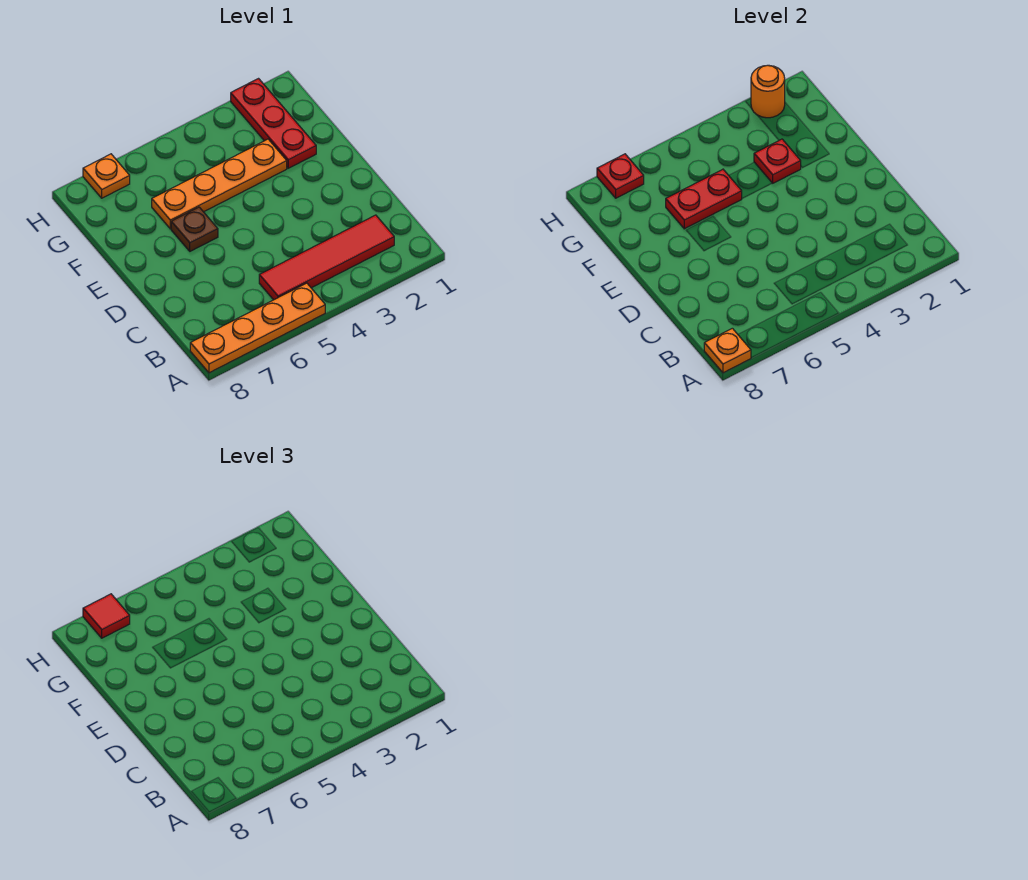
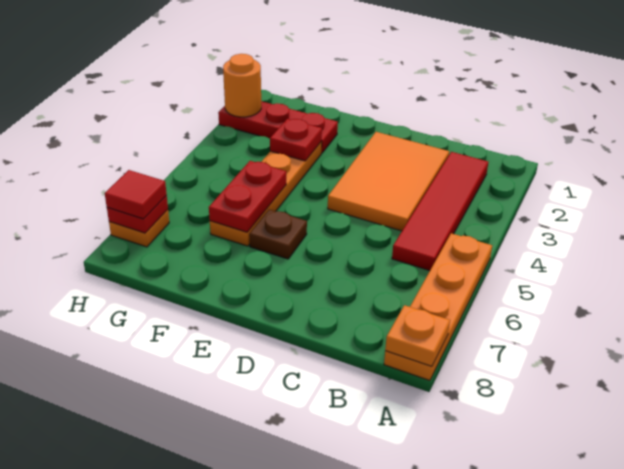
none -> orange 2x3 tile [328,132,449,231]

